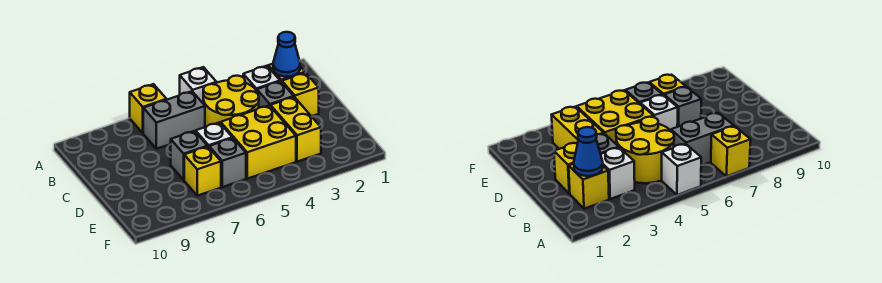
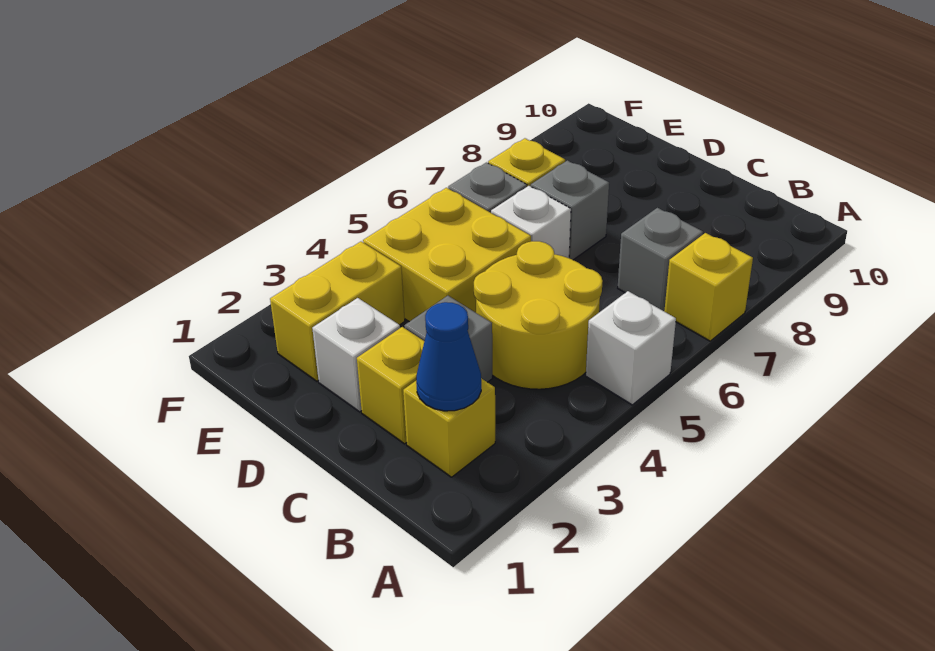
white 1x1 brick [243,66,280,91] -> white 1x1 brick moved to [312,298,400,412]
grey 1x2 brick [143,91,205,149] -> grey 1x1 brick [618,208,703,311]
yellow 1x2 brick [271,97,321,162] -> yellow 1x2 brick turned to [270,242,405,381]

